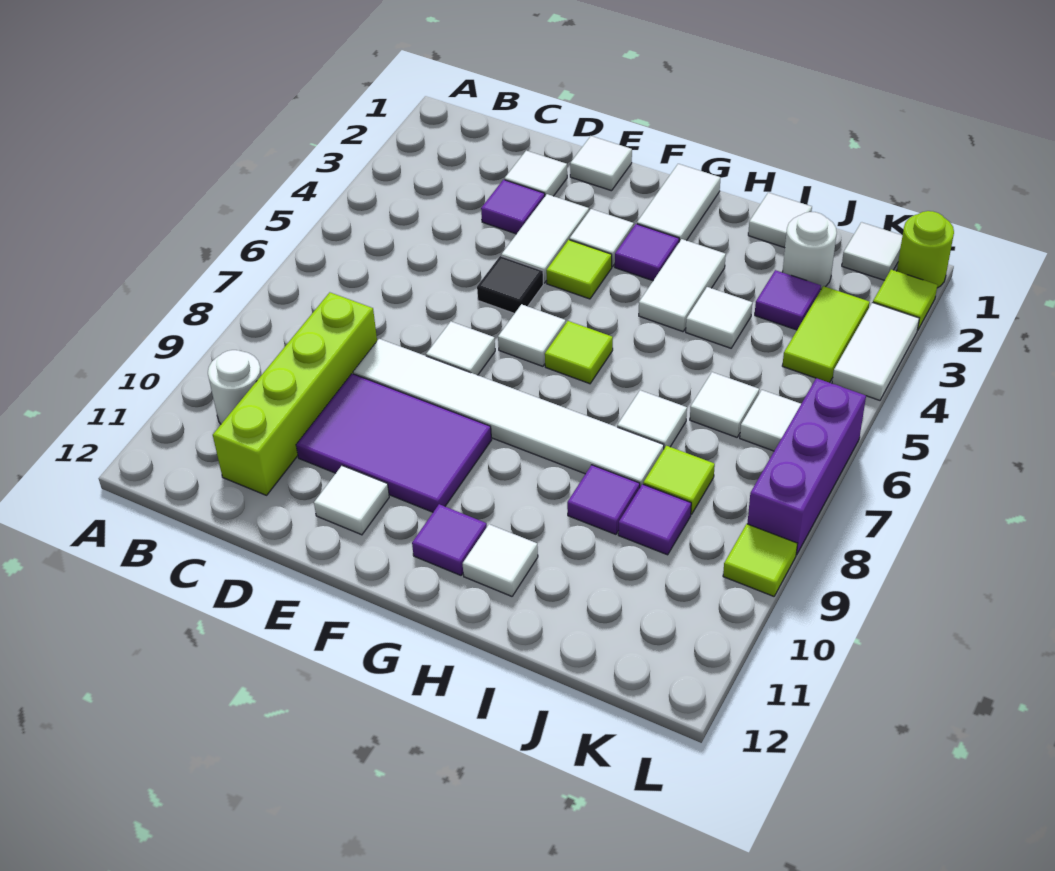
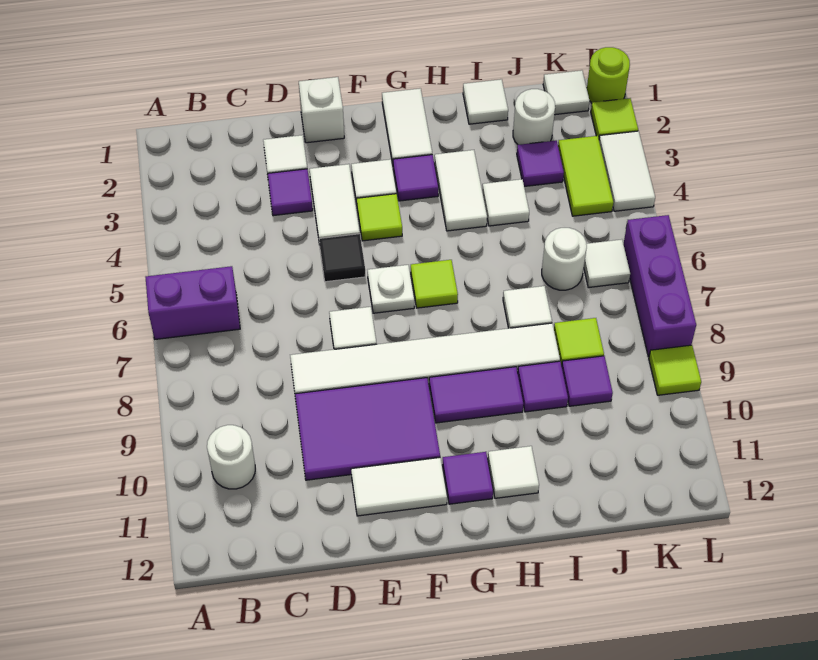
none -> purple 1x2 brick [145,266,240,339]
lime 1x4 brick [213,292,377,495] -> none
white 1x1 tile [570,136,632,191] -> white 1x1 brick [299,77,344,143]
white 1x1 tile [314,466,389,535] -> white 1x2 tile [351,457,447,516]
white 1x1 tile [498,304,566,366] -> white 1x1 plate [368,265,414,313]
none -> purple 1x2 tile [429,367,523,423]
white 1x1 tile [690,372,759,437] -> white 1x1 round brick [542,228,587,290]

